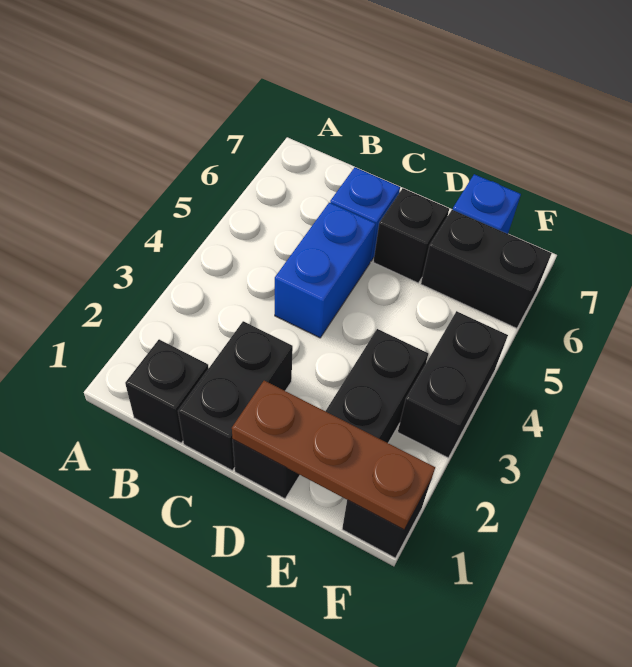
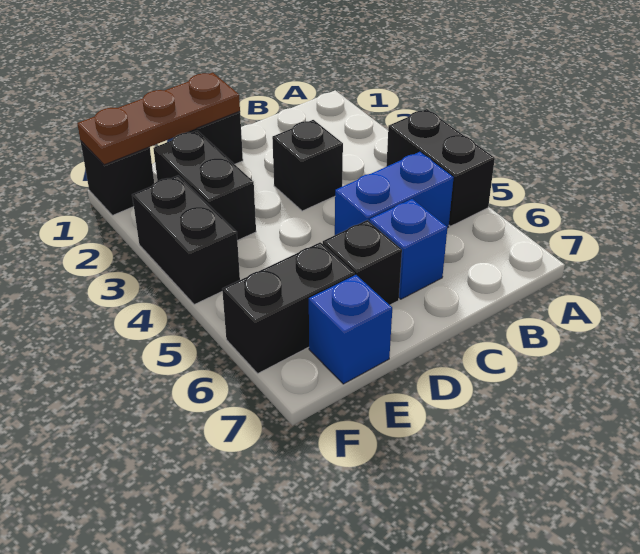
black 1x1 brick [125,339,209,443] -> black 1x1 brick moved to [272,120,343,211]
black 1x2 brick [178,321,293,470] -> black 1x2 brick moved to [386,109,495,226]
blue 1x2 brick [275,203,376,338] -> blue 1x2 brick turned to [335,152,454,235]

